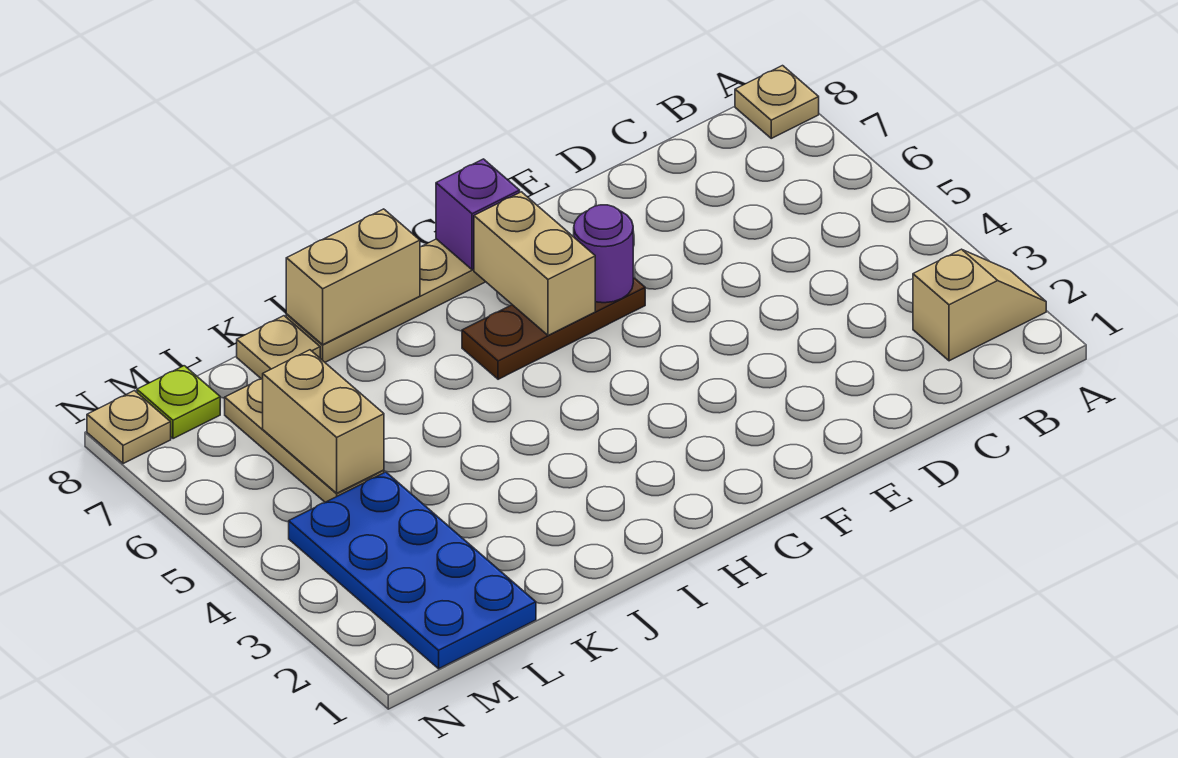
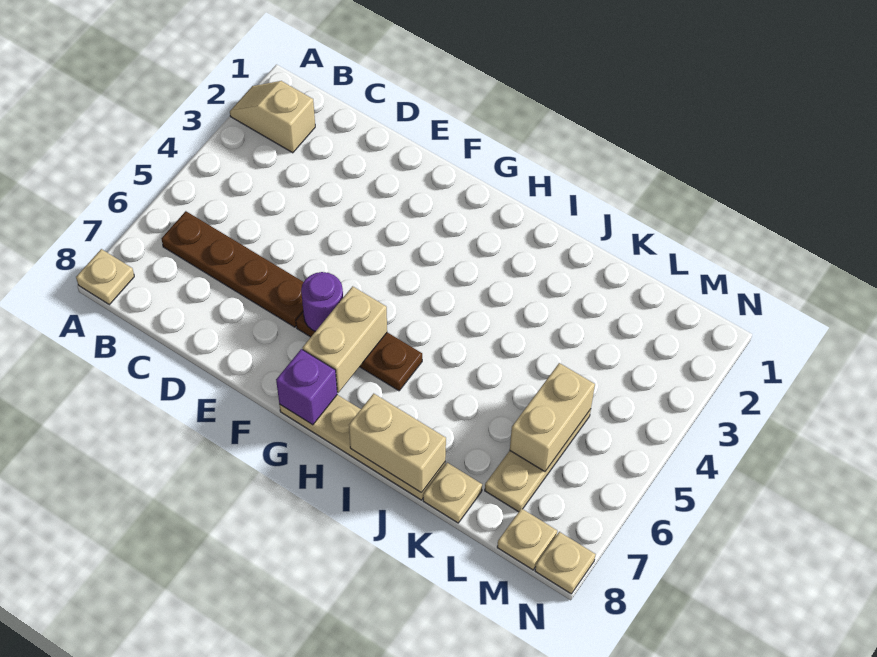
none -> brown 1x4 plate [162,211,304,327]
blue 2x4 plate [289,472,536,669] -> none
lime 1x1 plate [137,366,220,439] -> tan 1x1 plate [497,509,557,570]

